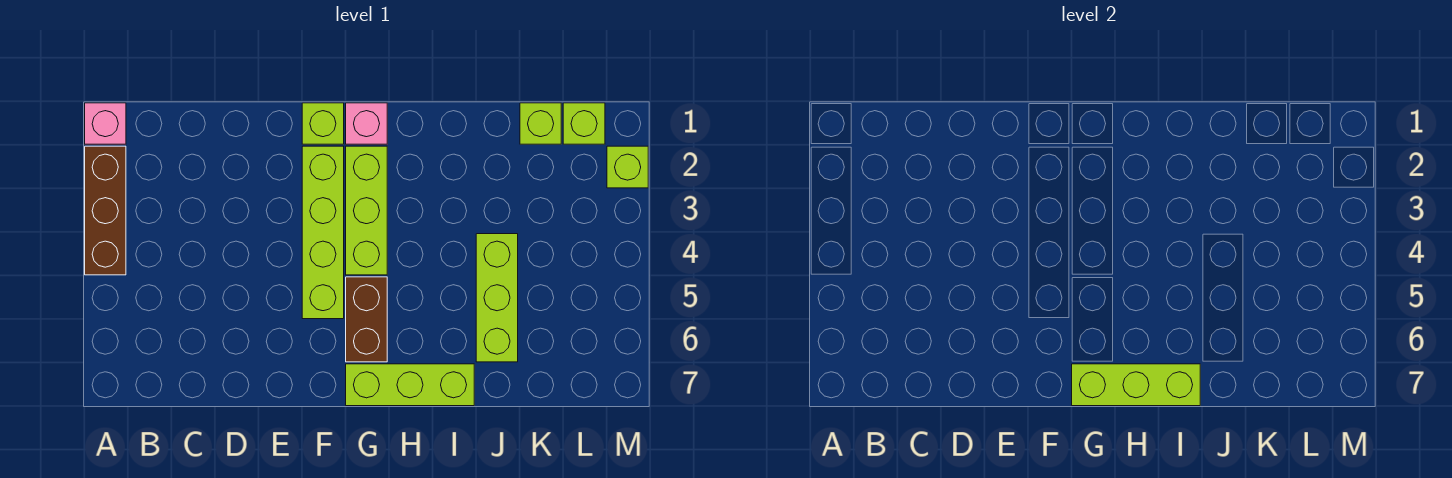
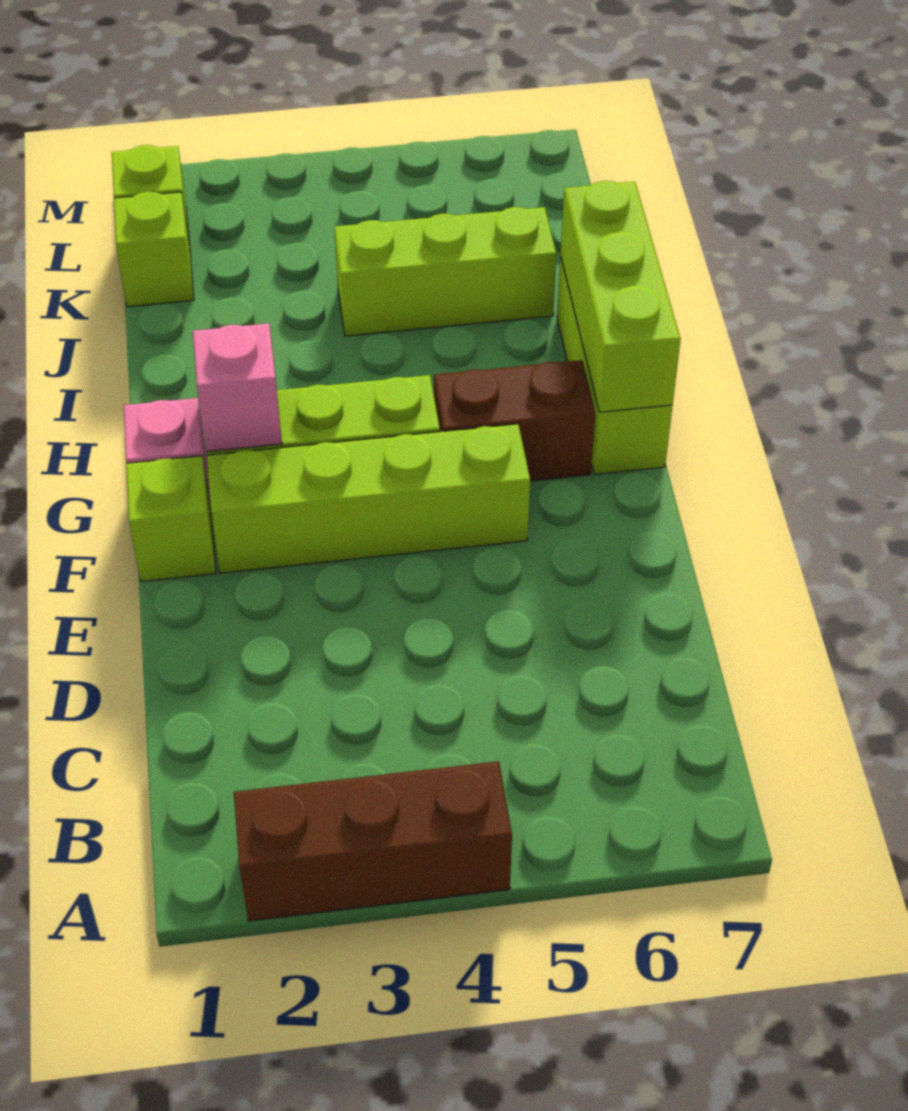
pink 1x1 brick [85,103,126,144] -> pink 1x1 brick moved to [193,323,282,452]
lime 1x1 brick [607,146,648,188] -> none

